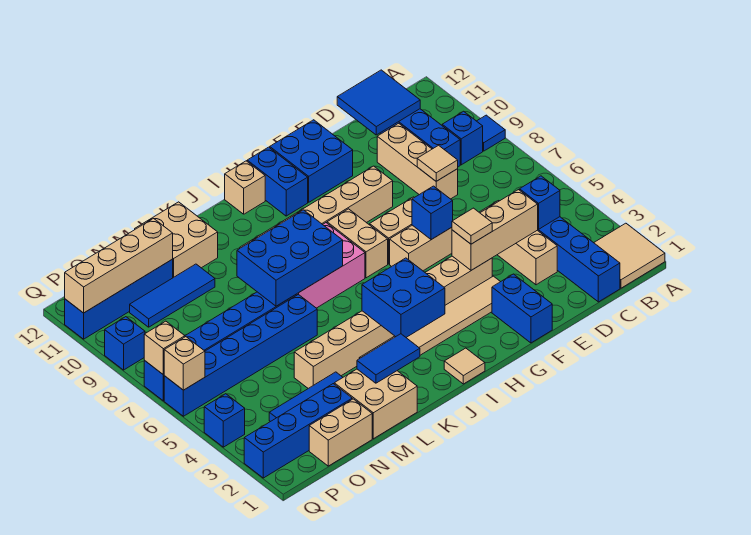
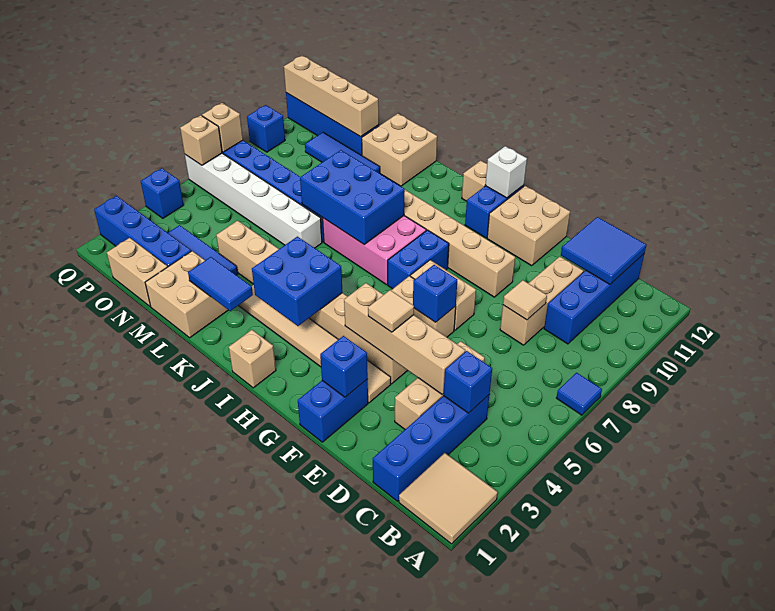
blue 1x1 tile [477,115,505,151] -> blue 1x1 tile moved to [556,373,602,415]
blue 1x1 brick [442,111,483,165] -> blue 1x1 brick moved to [320,336,368,397]
tan 1x3 brick [452,190,538,270] -> tan 1x4 brick [344,283,465,394]
blue 2x2 brick [270,120,353,202] -> tan 2x2 brick [487,186,570,266]
tan 1x2 brick [327,209,388,278] -> blue 1x2 brick [388,230,449,289]
none -> white 1x1 brick [485,146,527,198]
tan 1x1 tile [444,348,485,384] -> tan 1x1 brick [229,330,276,388]
blue 1x6 brick [164,294,317,416] -> white 1x6 brick [185,153,322,248]

